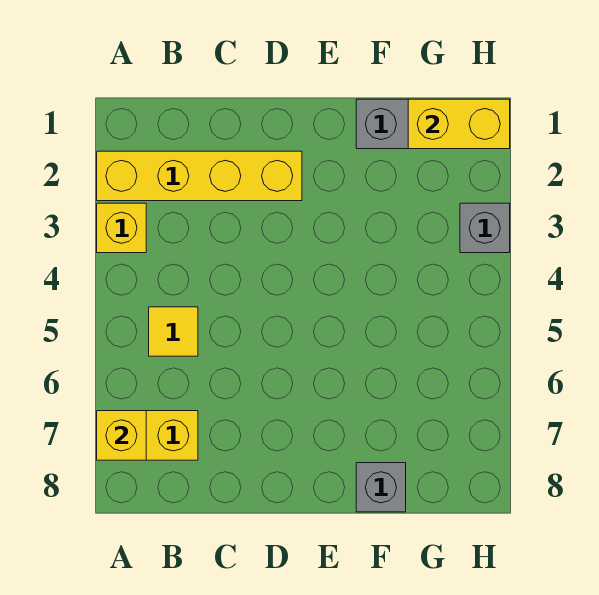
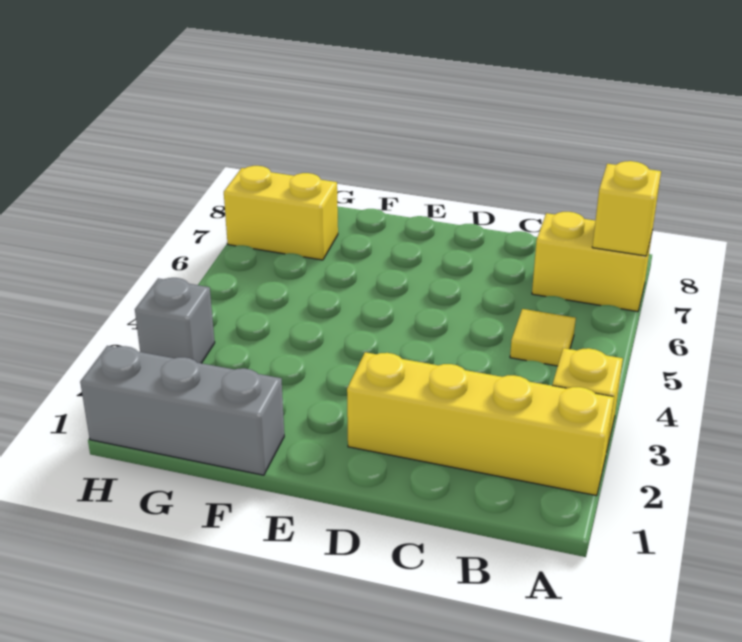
grey 1x1 brick [356,463,406,512] -> none
yellow 1x2 brick [408,99,510,149] -> yellow 1x2 brick moved to [224,166,338,260]

